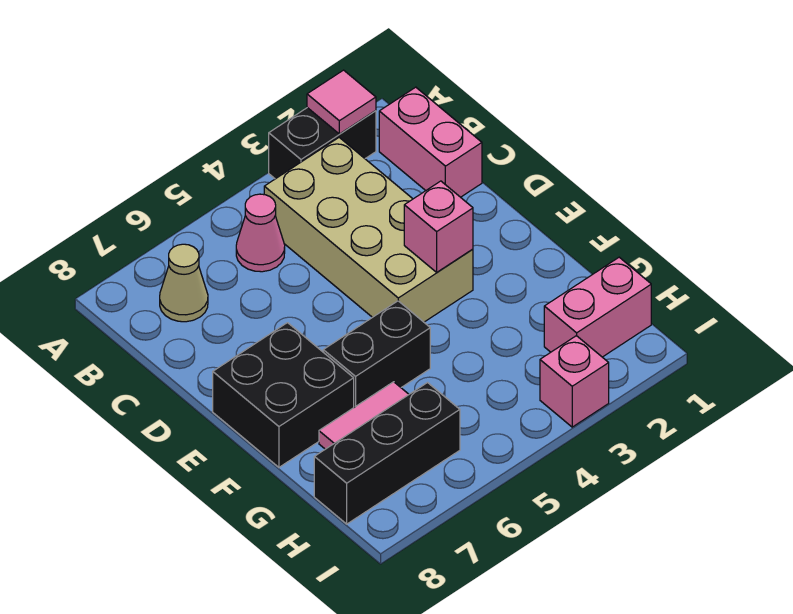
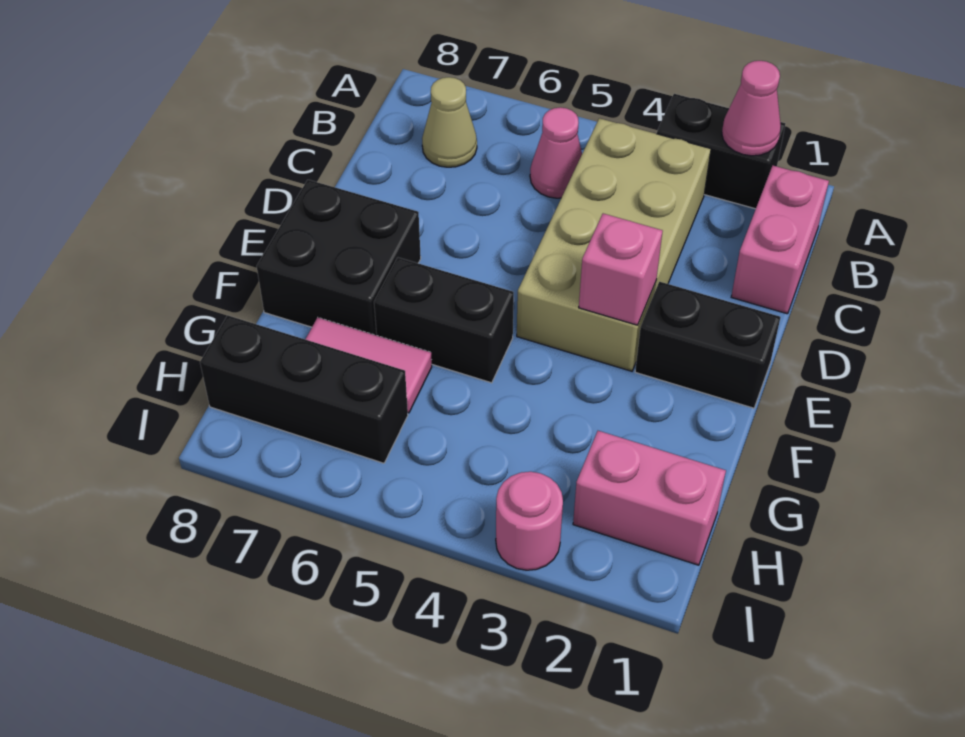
pink 1x1 tile [307,70,376,134] -> pink 1x1 cone [722,61,781,156]
none -> black 1x2 brick [635,282,780,408]
pink 1x1 brick [540,336,609,427] -> pink 1x1 round brick [496,472,563,570]

